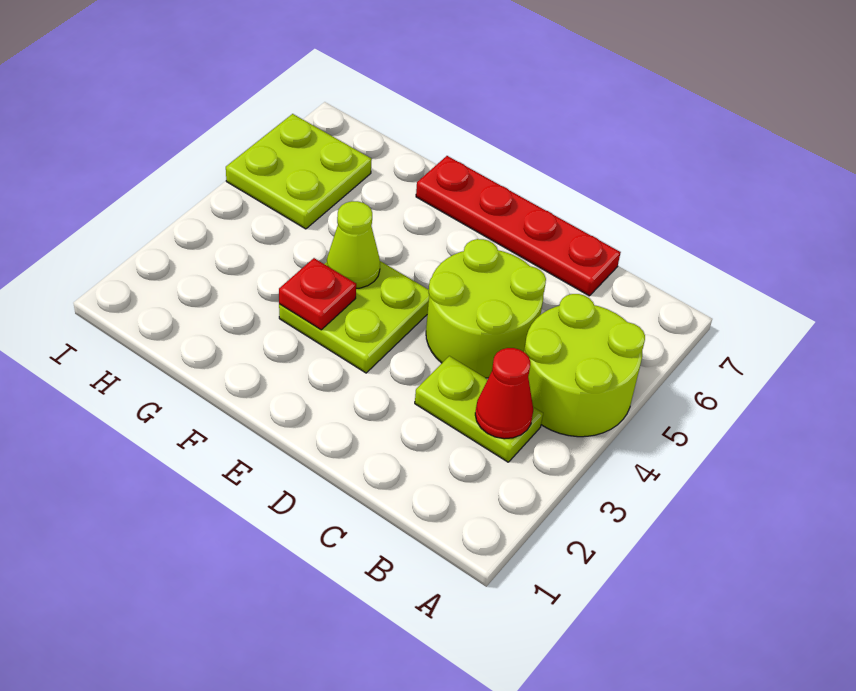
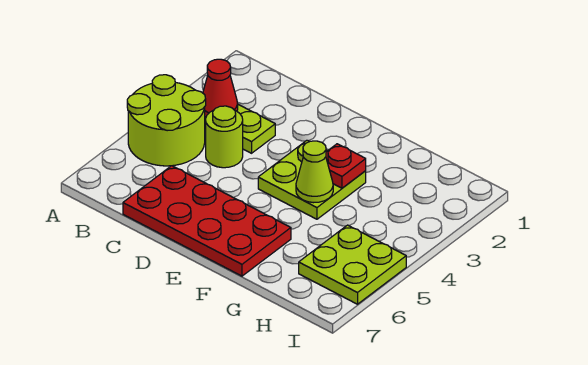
lime 2x2 round brick [426,239,546,378] -> lime 1x1 round brick [206,106,243,168]
red 1x4 plate [416,156,621,296] -> red 2x4 plate [123,166,291,276]

